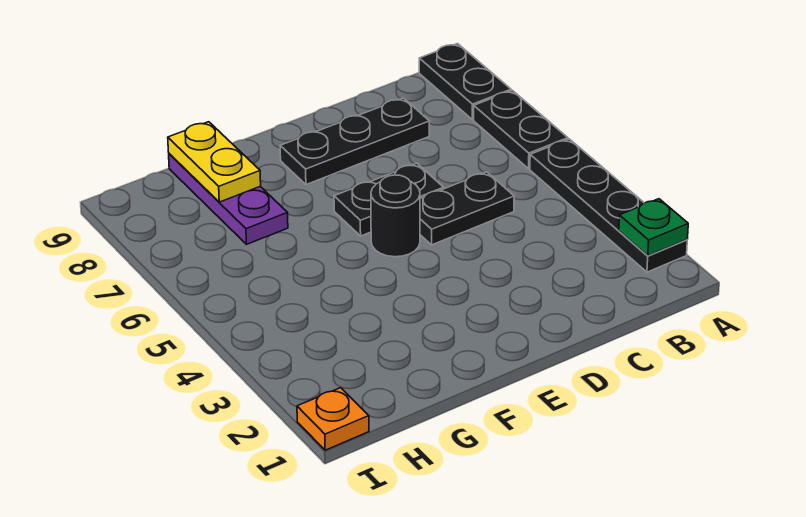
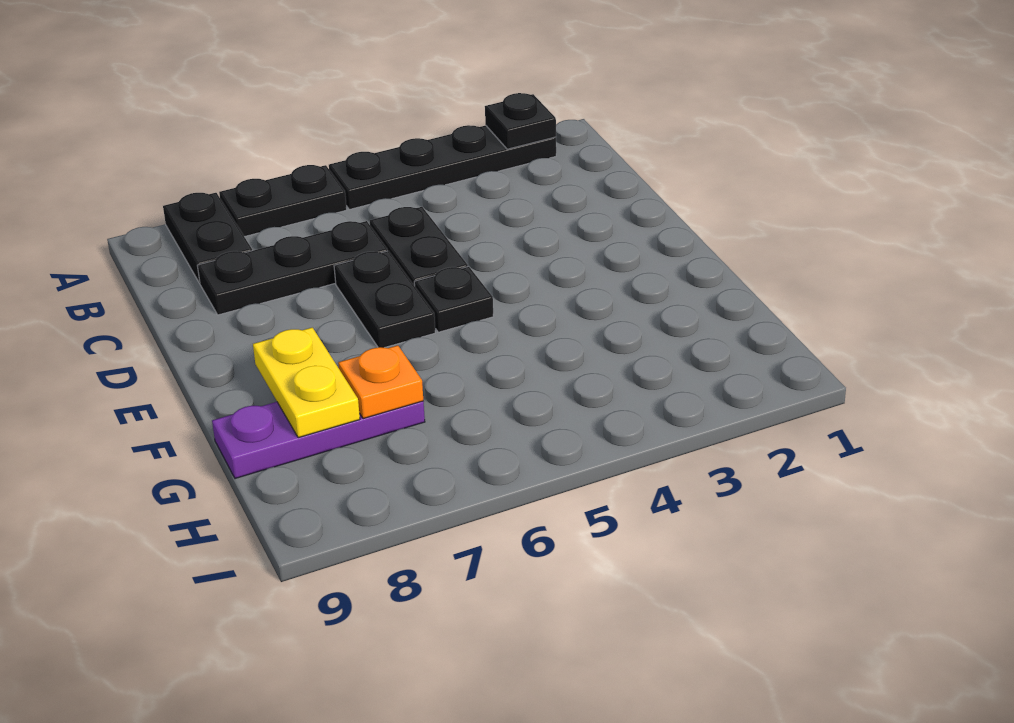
green 1x1 plate [619,199,688,256] -> black 1x1 plate [485,93,556,149]
black 1x2 plate [419,44,511,120] -> black 1x2 plate turned to [163,193,252,283]
black 1x3 plate [280,98,430,185] -> black 1x3 plate turned to [197,221,388,315]
black 1x1 round brick [371,175,420,257] -> black 1x1 plate [414,266,493,332]
yellow 1x2 plate [168,122,261,202] -> yellow 1x2 plate turned to [253,327,360,438]
orange 1x1 plate [297,388,369,450] -> orange 1x1 plate moved to [338,345,423,419]

